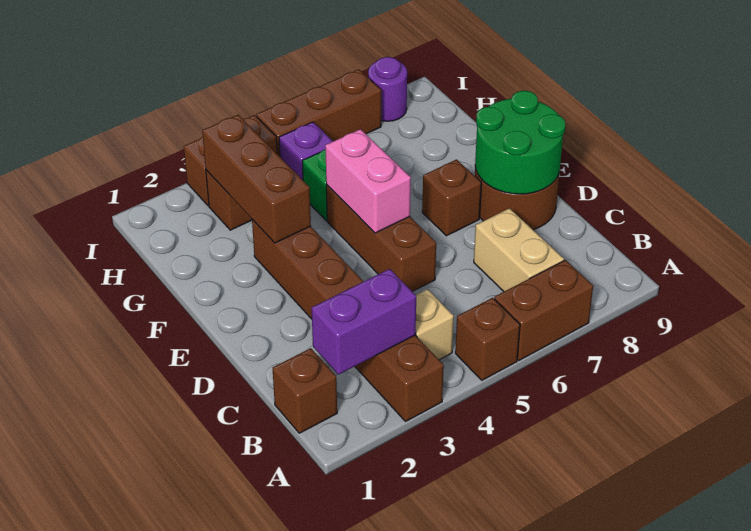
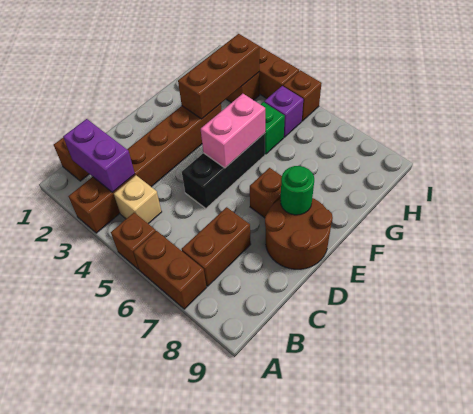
tan 1x2 brick [474,208,564,291] -> brown 1x2 brick [182,207,251,286]
brown 1x3 brick [326,185,436,291] -> black 1x3 brick [182,133,265,209]
green 2x2 round brick [475,91,565,194] -> green 1x1 round brick [281,166,314,215]
brown 1x3 brick [256,69,381,156] -> brown 1x1 brick [283,70,322,121]
purple 1x1 round brick [368,57,407,121] -> none

